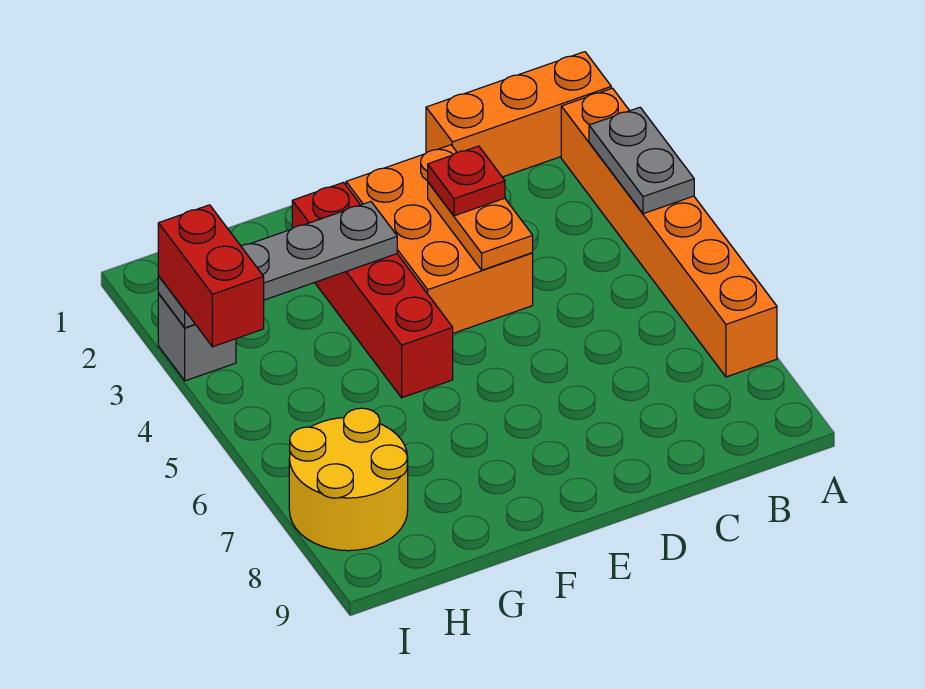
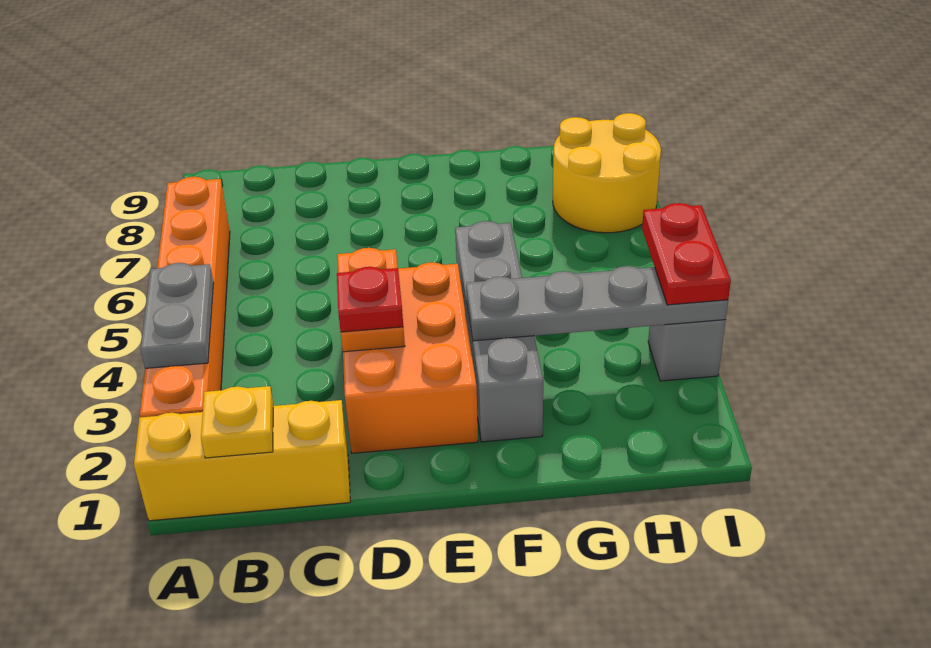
orange 1x3 brick [426,52,611,177] -> yellow 1x3 brick [134,400,350,521]
none -> yellow 1x1 plate [201,386,273,458]
red 1x4 brick [292,182,453,398] -> grey 1x4 brick [455,221,543,442]
red 1x2 brick [158,205,264,347] -> red 1x2 plate [642,203,731,305]

